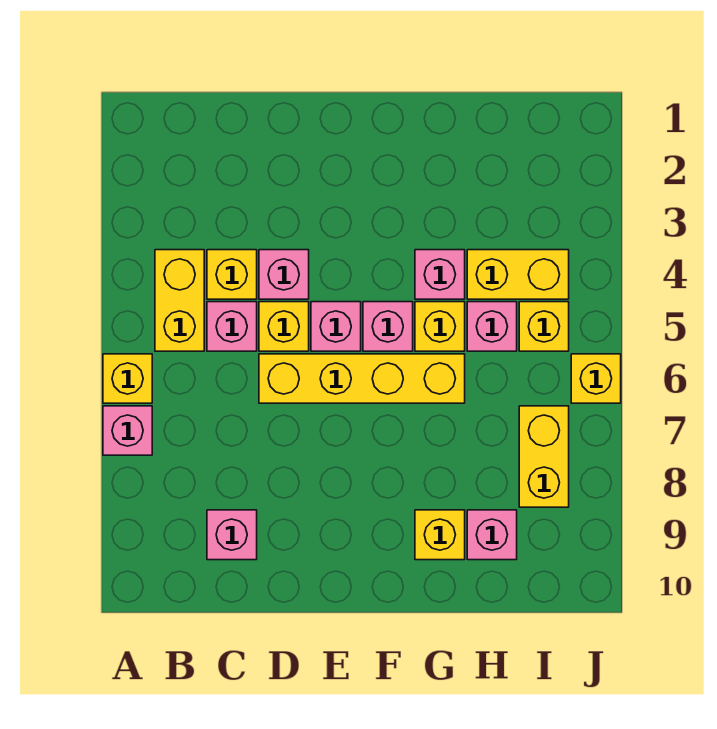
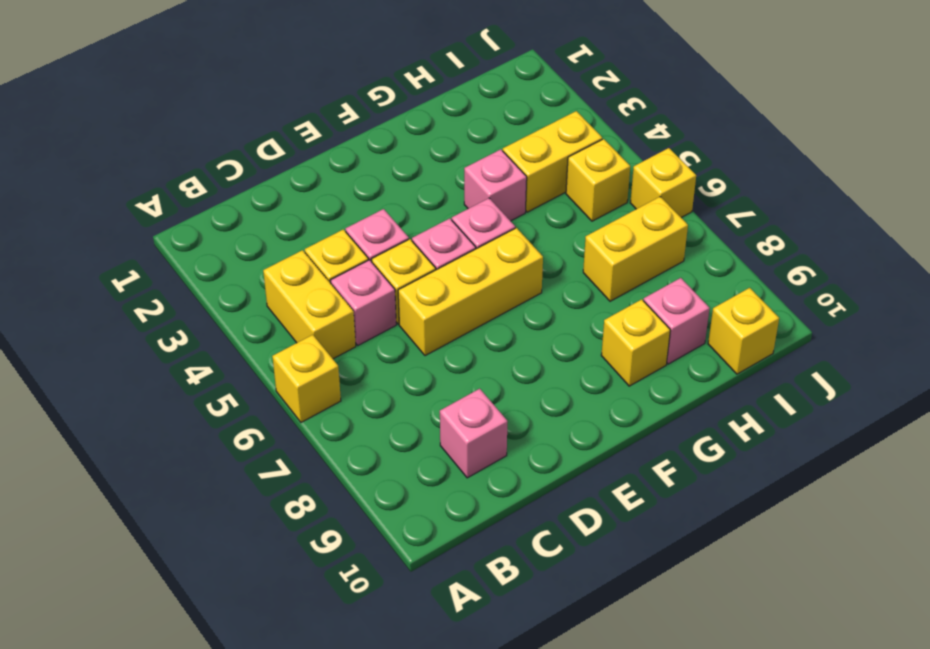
pink 1x1 brick [103,406,152,455] -> none
yellow 1x4 brick [259,354,465,403] -> yellow 1x3 brick [398,228,543,356]
yellow 1x1 brick [415,302,465,351] -> yellow 1x1 brick moved to [708,288,779,374]
pink 1x1 brick [467,302,517,351] -> none
yellow 1x2 brick [519,406,569,507] -> yellow 1x2 brick turned to [583,197,688,301]

